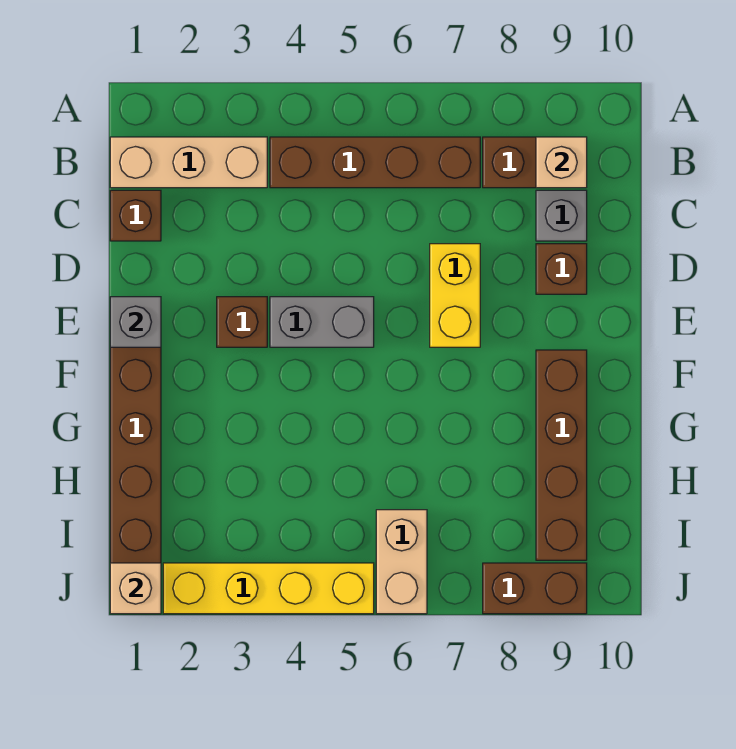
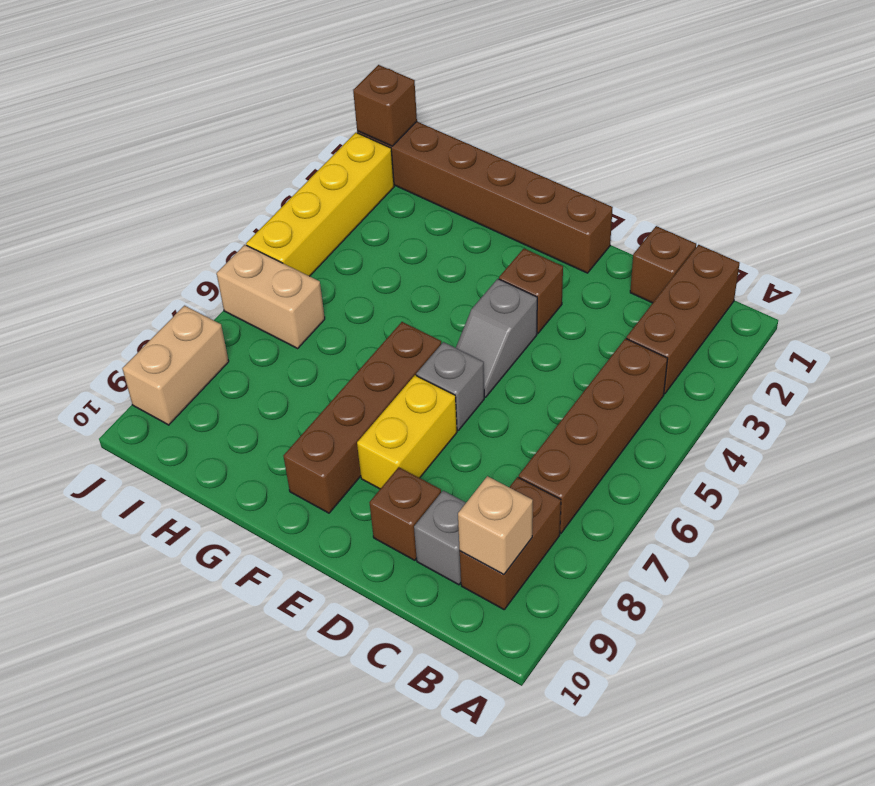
tan 1x3 brick [110,137,267,188] -> brown 1x3 brick [626,245,740,394]
yellow 1x2 brick [430,244,480,347] -> yellow 1x2 brick turned to [357,375,457,489]
grey 1x1 brick [110,297,161,347] -> grey 1x1 brick moved to [416,342,484,430]
grey 1x2 brick [270,297,374,347] -> grey 1x2 slope [456,279,537,397]
brown 1x4 brick [536,350,587,560] -> brown 1x4 brick turned to [284,322,441,513]
tan 1x1 brick [110,563,161,614] -> brown 1x1 brick [353,65,417,146]
brown 1x2 brick [483,563,587,614] -> tan 1x2 brick [122,306,229,425]

